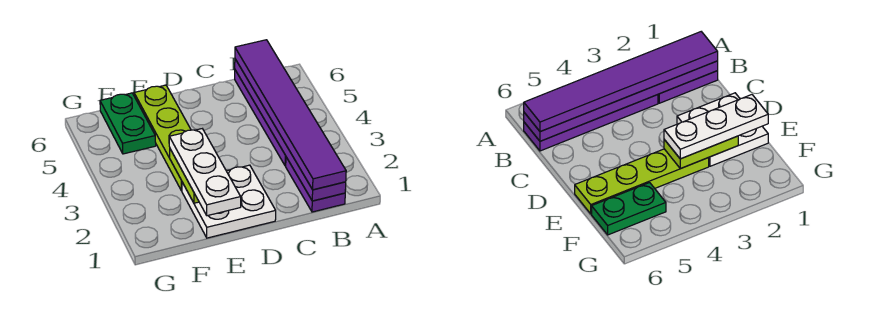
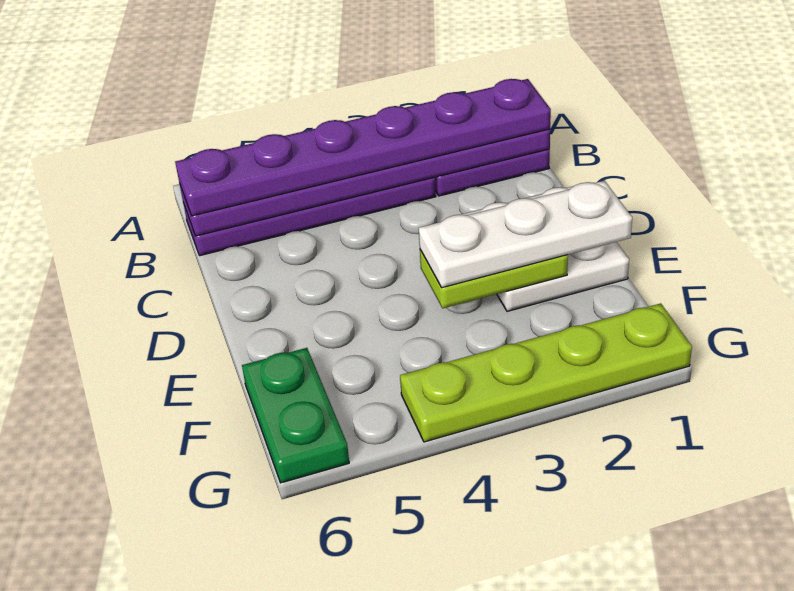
purple 1x6 tile [235,40,346,190] -> purple 1x6 plate [175,79,551,216]
lime 1x4 plate [134,85,191,191] -> lime 1x4 plate moved to [400,303,692,442]
green 1x2 plate [100,93,156,154] -> green 1x2 plate turned to [242,348,349,483]

